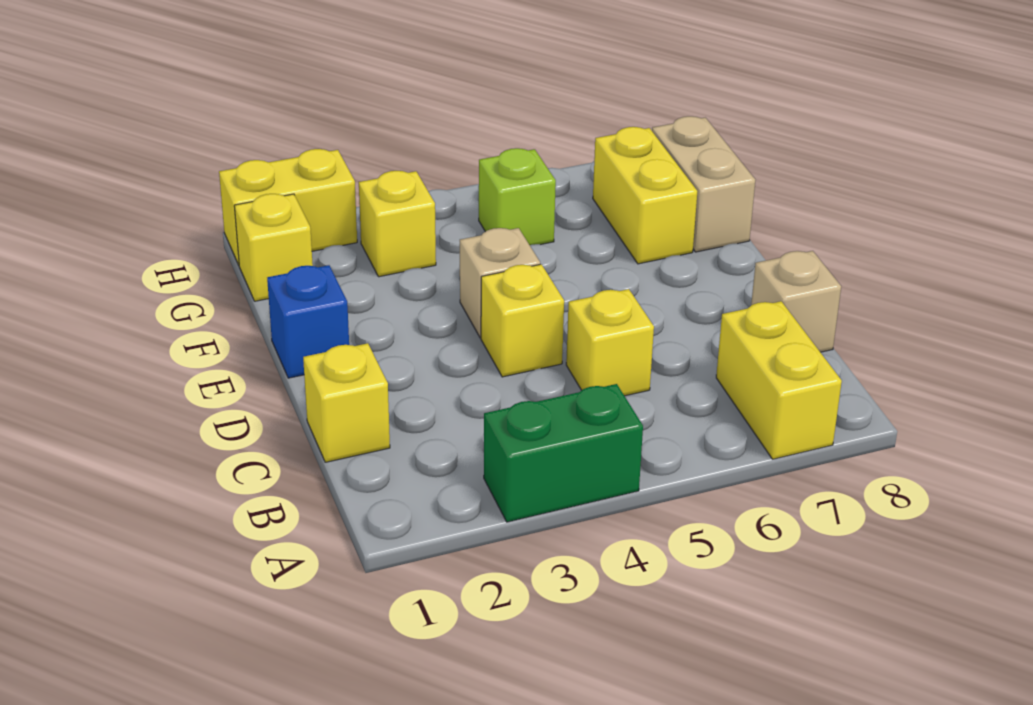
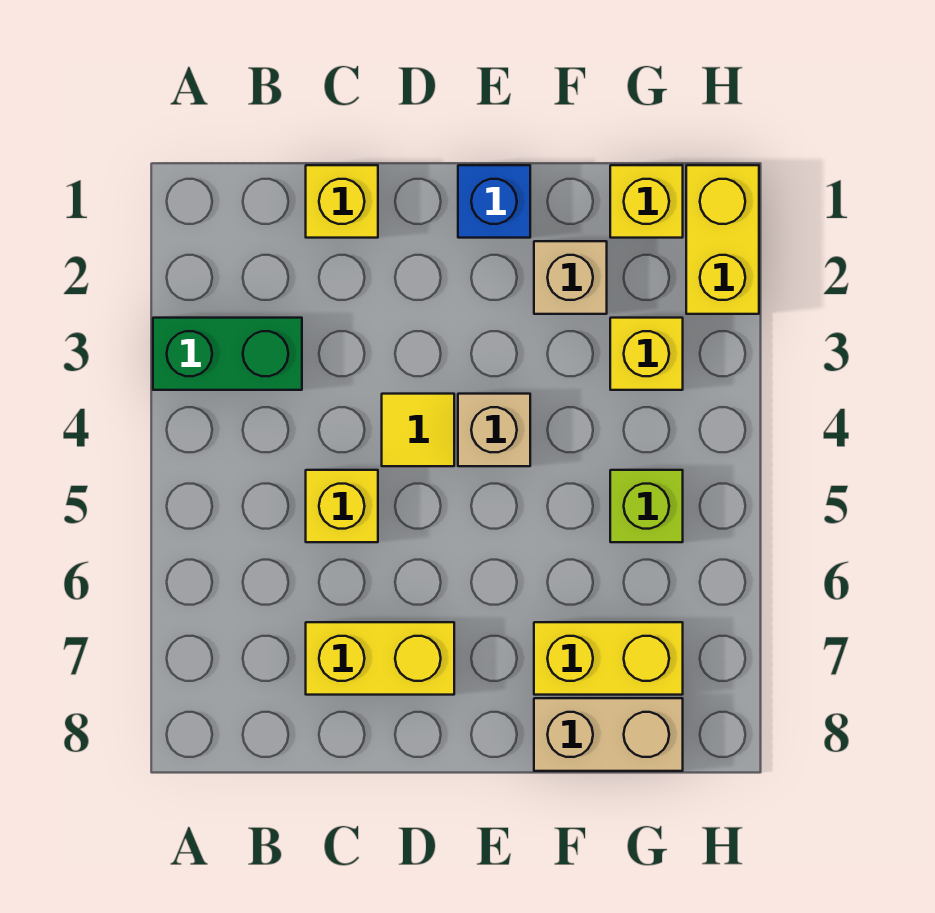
green 1x2 brick [484,384,643,522] -> green 1x2 brick turned to [153,318,302,390]
yellow 1x2 brick [716,301,842,459] -> yellow 1x2 brick moved to [306,622,454,695]
tan 1x1 brick [751,251,841,352] -> tan 1x1 brick moved to [534,241,607,314]
yellow 1x1 brick [481,264,564,377] -> yellow 1x1 tile [382,394,454,466]

